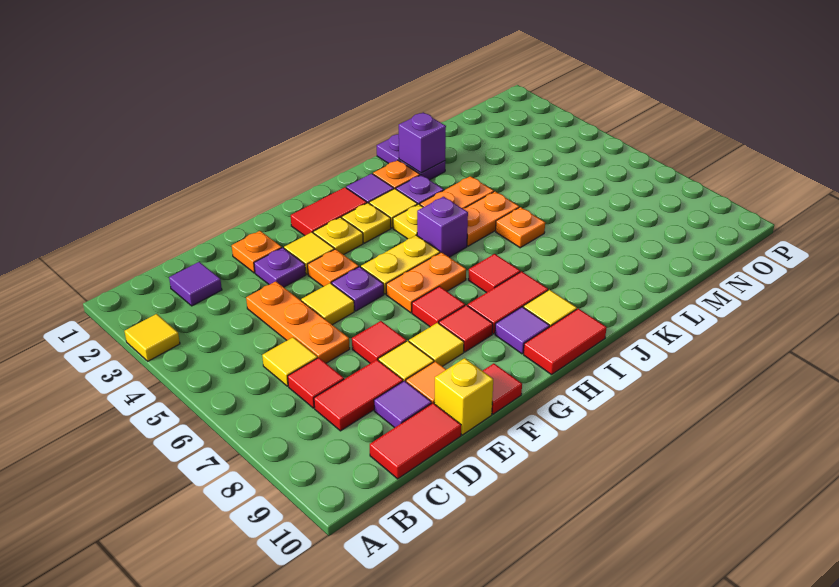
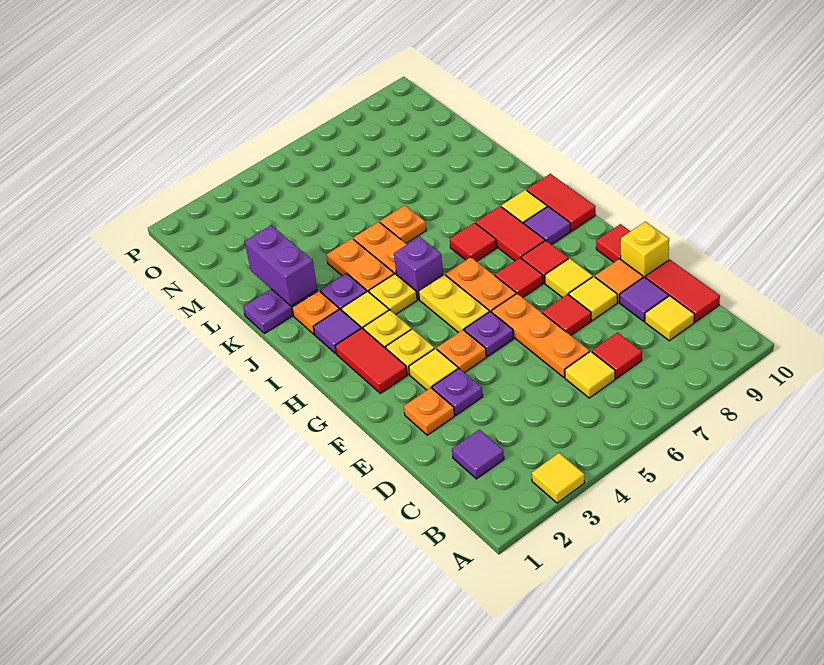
red 1x2 tile [314,360,403,431] -> none
orange 1x3 plate [246,281,350,363] -> orange 1x3 plate turned to [492,294,590,377]
yellow 1x1 tile [301,283,354,325] -> yellow 1x1 tile moved to [645,296,694,341]
purple 1x1 brick [399,112,446,173] -> purple 1x2 brick [245,225,317,306]

